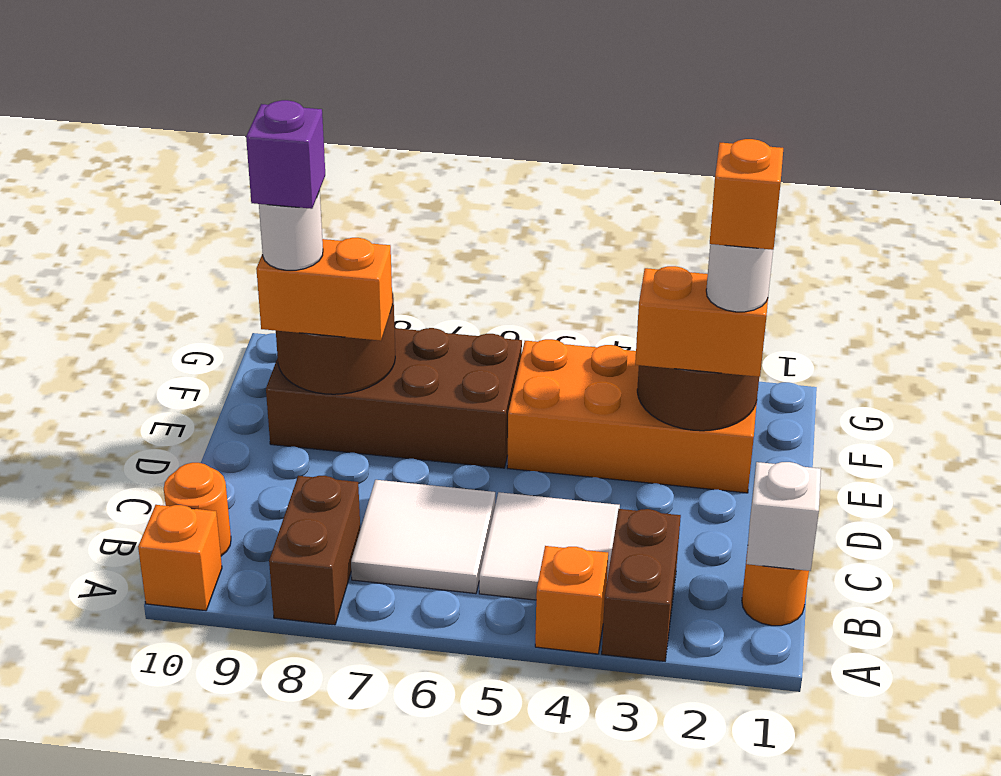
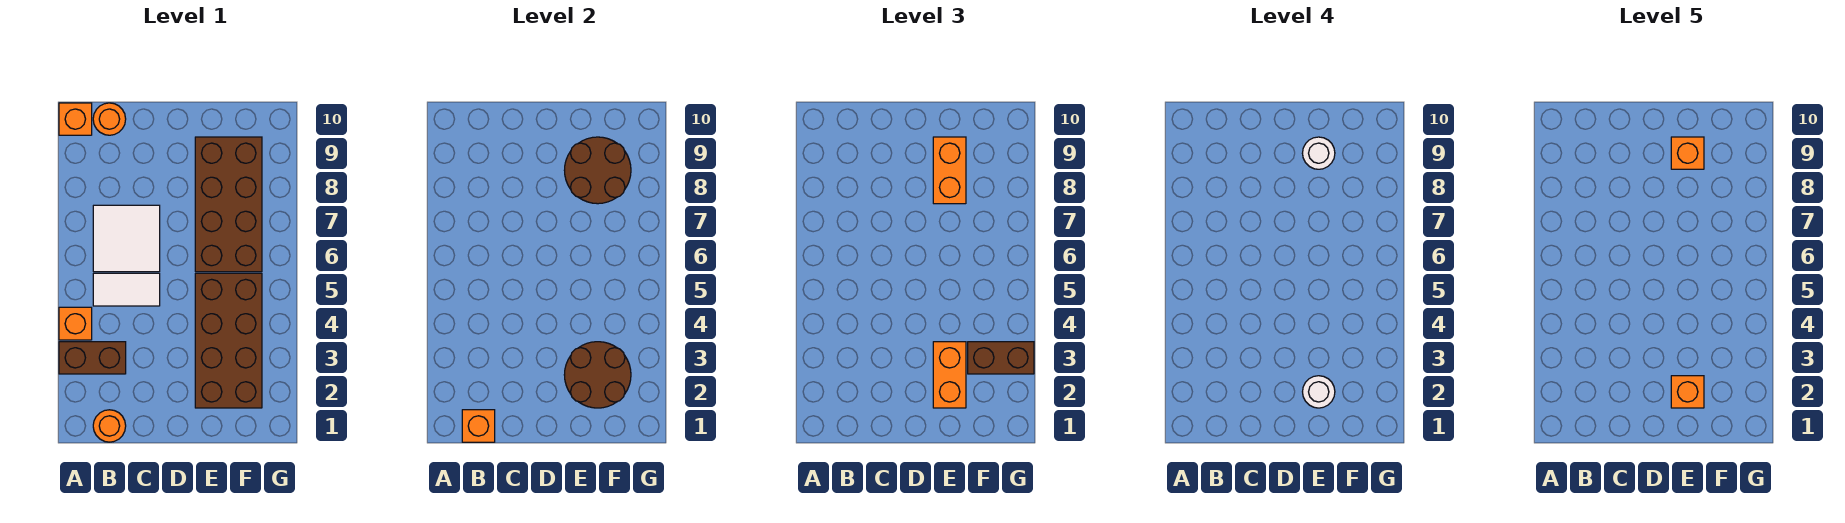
brown 1x2 brick [269,476,360,625] -> brown 1x2 brick moved to [968,342,1034,374]
white 1x1 brick [746,462,821,571] -> orange 1x1 brick [462,410,495,442]
white 2x2 tile [479,492,620,600] -> white 1x2 tile [93,273,160,306]
orange 2x4 brick [507,339,757,493] -> brown 2x4 brick [195,273,262,408]
purple 1x1 brick [246,100,325,209] -> orange 1x1 brick [1671,137,1704,169]

